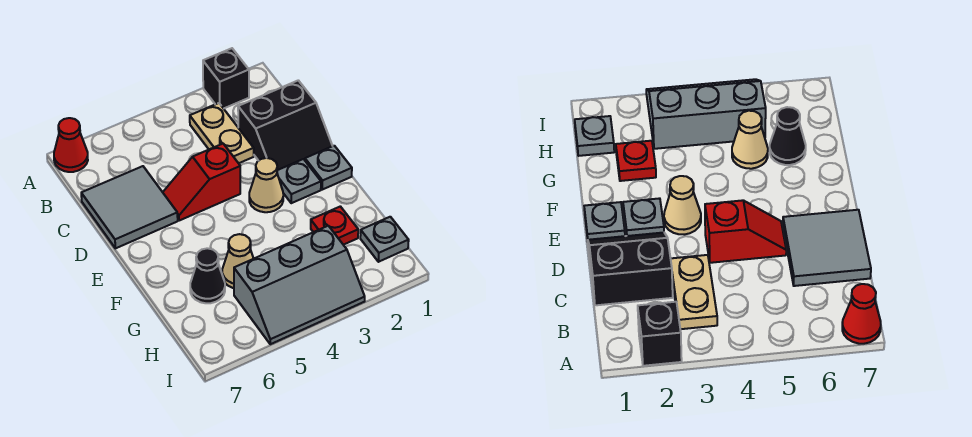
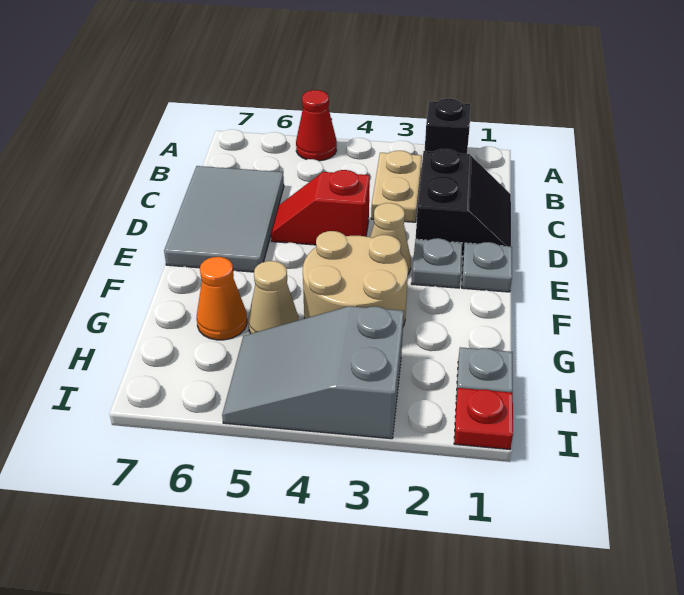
red 1x1 cone [54,118,88,172] -> red 1x1 cone moved to [296,90,337,161]
black 2x2 slope [238,80,332,170] -> black 2x2 slope turned to [416,149,511,256]
grey 2x2 tile [81,166,178,248] -> grey 2x3 tile [164,166,284,272]
none -> tan 2x2 round brick [303,231,408,326]
red 1x1 plate [311,206,358,245] -> red 1x1 plate moved to [454,388,513,449]
black 1x1 cone [190,248,225,303] -> orange 1x1 cone [196,257,247,340]
grey 2x3 slope [234,226,365,344] -> grey 2x3 slope turned to [222,306,404,439]

